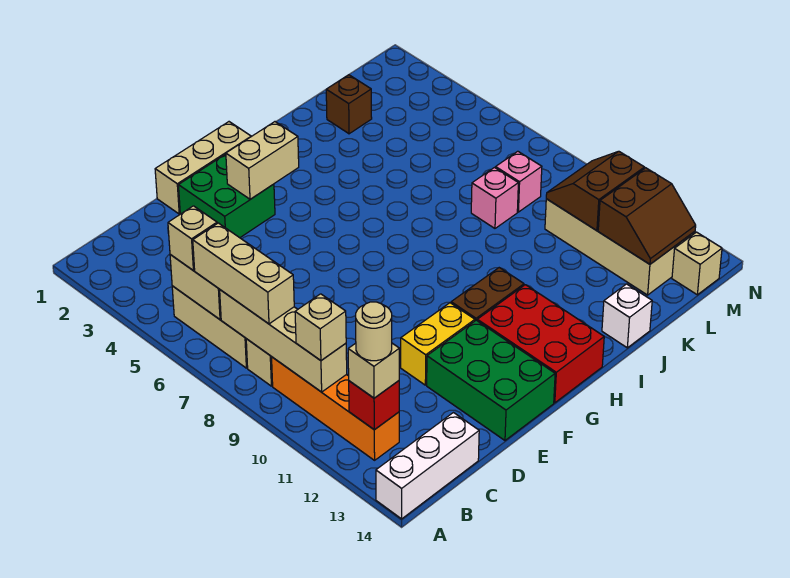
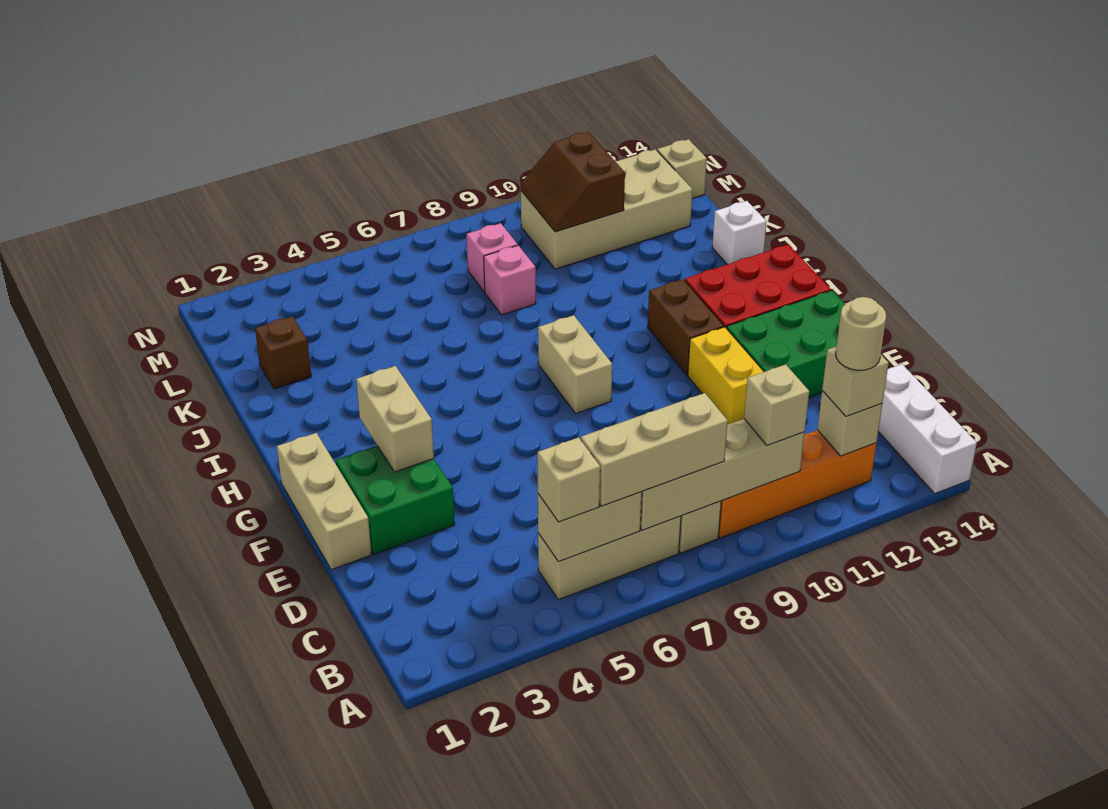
red 1x1 brick [349,381,399,430] -> tan 1x1 brick [817,391,882,456]
none -> tan 1x2 brick [538,315,612,413]
brown 2x2 slope [598,168,696,264] -> none

